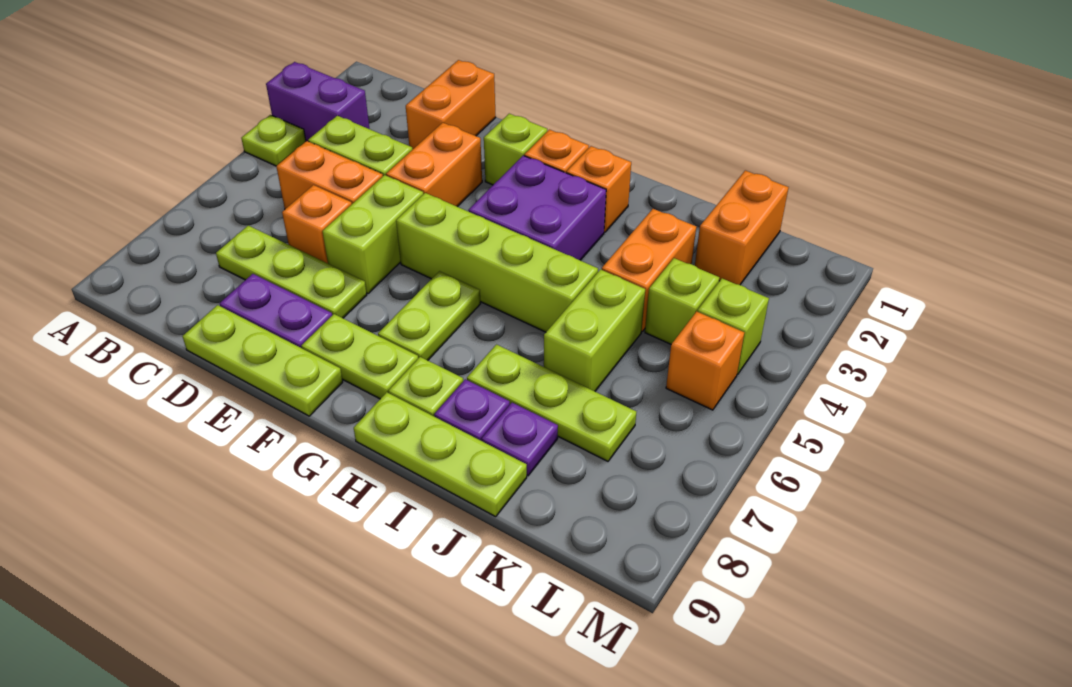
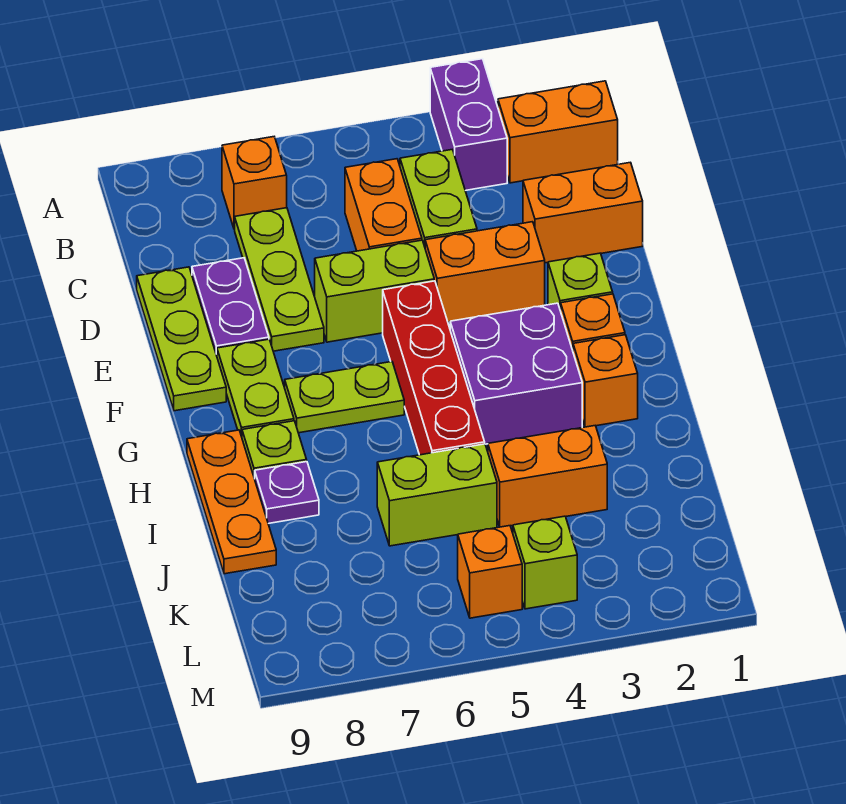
lime 1x1 plate [241,115,306,166] -> none
orange 1x1 brick [282,185,352,263] -> orange 1x1 brick moved to [222,137,287,229]
lime 1x4 brick [396,193,598,332] -> red 1x4 brick [383,281,485,455]
lime 1x3 plate [354,392,527,517] -> orange 1x3 plate [187,430,276,574]
lime 1x3 plate [467,345,636,461] -> none
purple 1x1 plate [482,403,558,476] -> none
orange 1x2 brick [695,170,789,285] -> orange 1x2 brick moved to [498,81,618,183]
lime 1x1 brick [645,258,719,344] -> none

